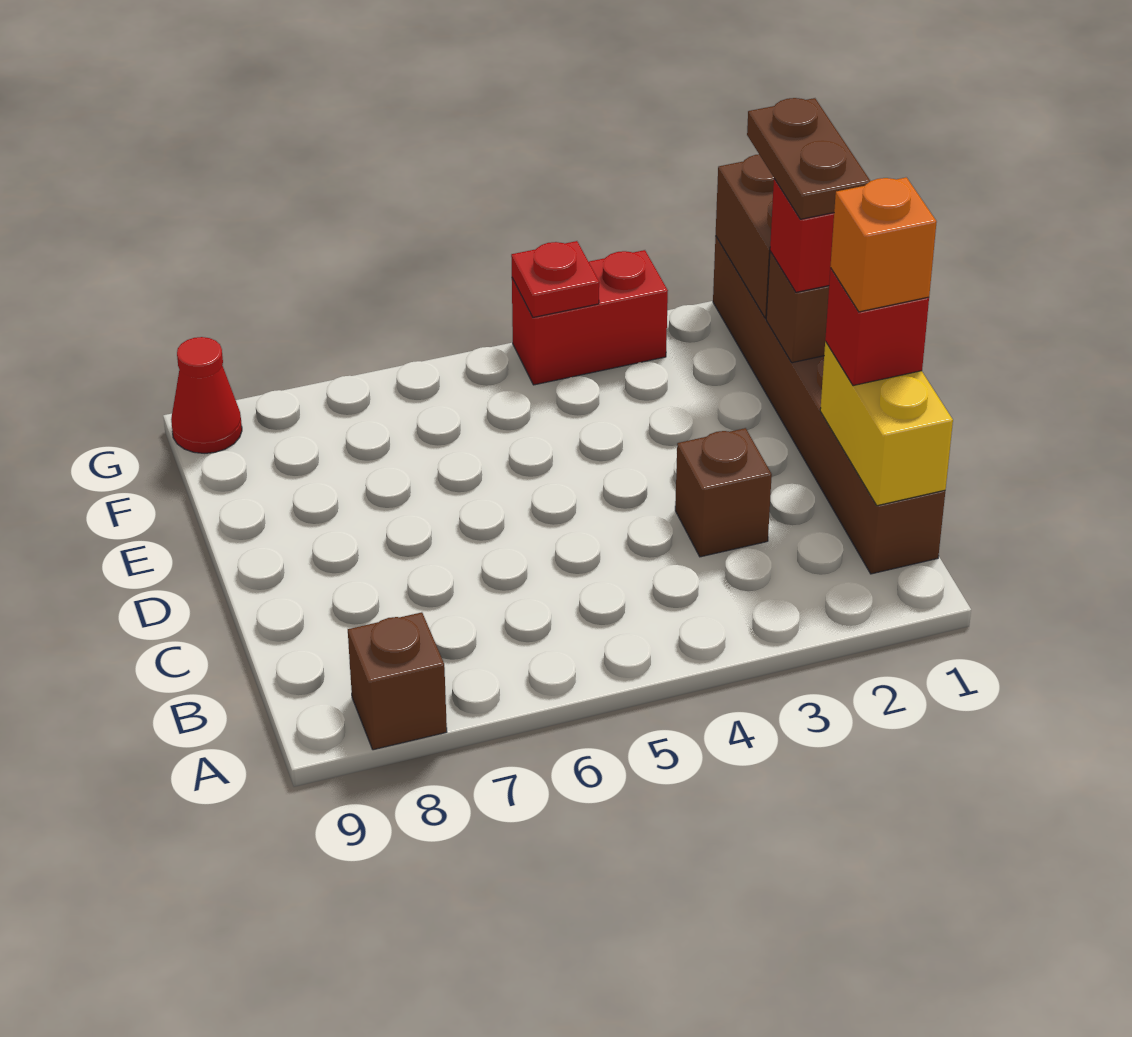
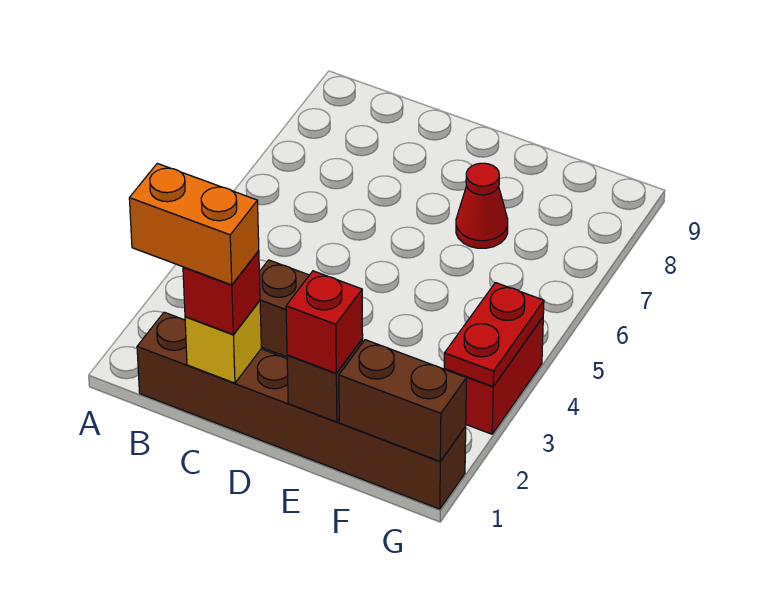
brown 1x1 brick [348,612,447,750] -> none
yellow 1x2 brick [820,342,953,506] -> yellow 1x1 brick [185,301,261,383]
orange 1x1 brick [830,177,937,312] -> orange 1x2 brick [129,163,259,285]
brown 1x2 plate [747,98,870,219] -> none
red 1x1 plate [511,241,599,317] -> red 1x2 plate [444,283,544,386]
red 1x1 cone [171,337,242,453] -> red 1x1 cone moved to [456,163,508,248]

